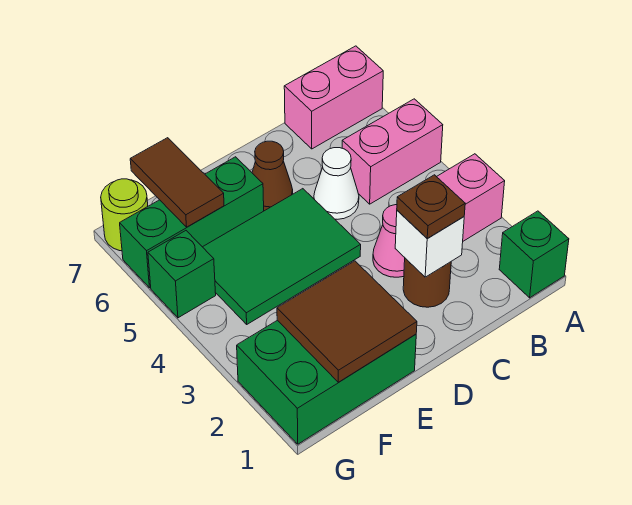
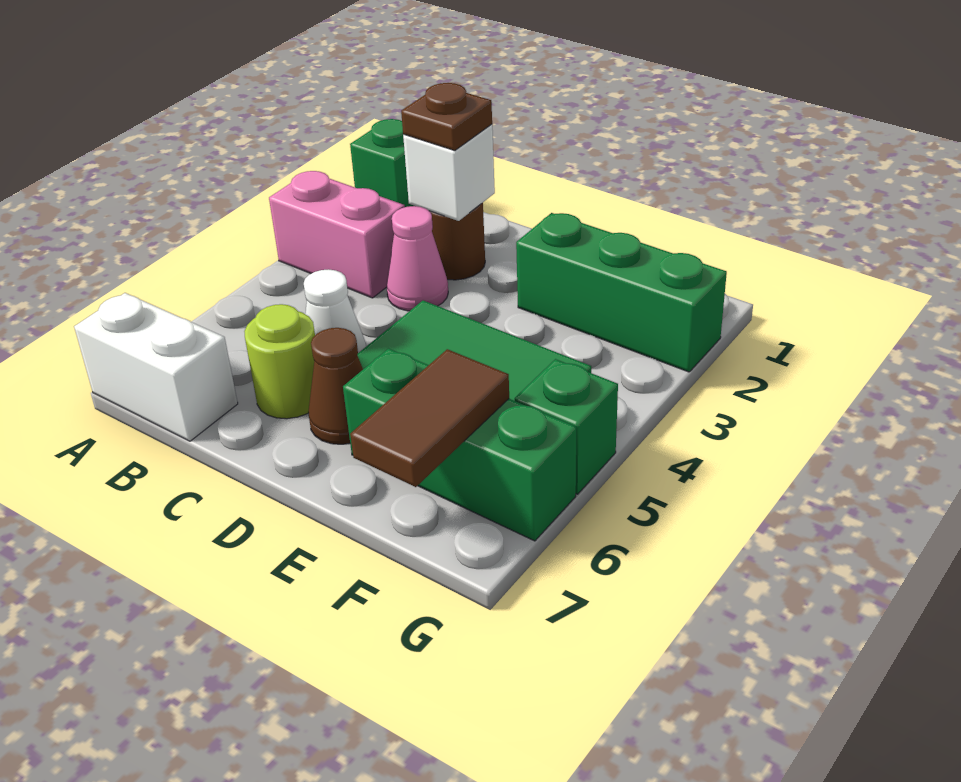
pink 1x2 brick [342,99,443,204] -> none
pink 1x2 brick [284,46,383,149] -> white 1x2 brick [74,293,238,441]
green 2x3 brick [237,320,416,444] -> green 1x3 brick [516,213,727,372]
brown 2x2 tile [277,261,417,382] -> none
lime 1x1 round brick [101,179,148,251] -> lime 1x1 round brick moved to [244,304,315,419]

